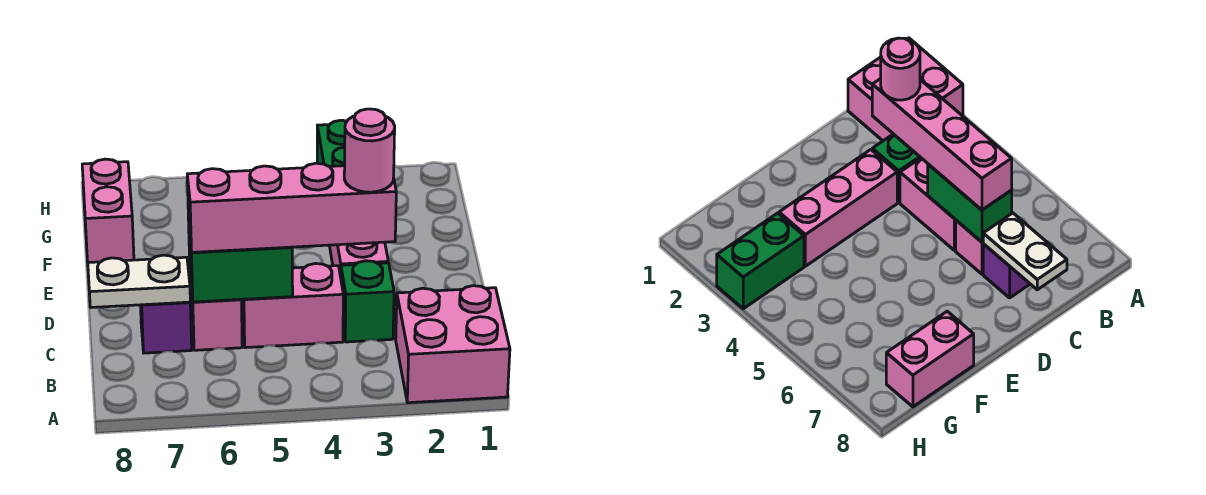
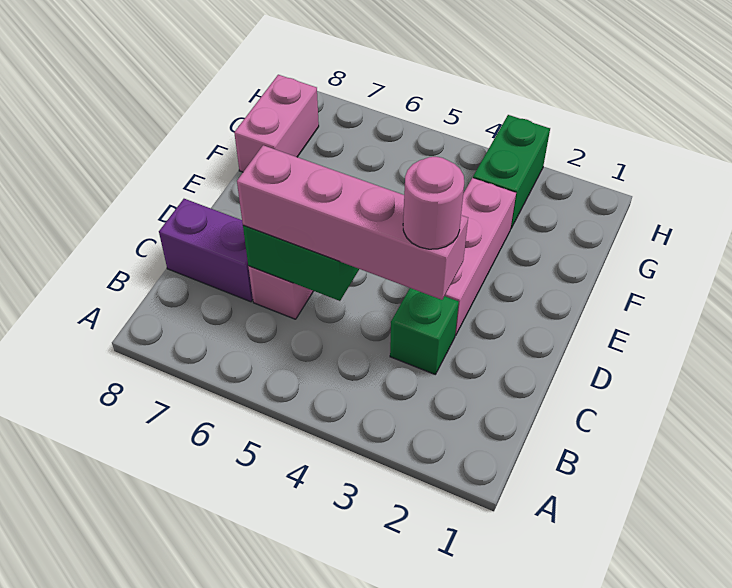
pink 2x2 brick [396,286,510,403] -> none
pink 1x2 brick [241,263,343,348] -> none
purple 1x1 brick [140,302,192,353] -> purple 1x2 brick [159,199,253,302]
white 1x2 plate [88,255,190,307] -> none

